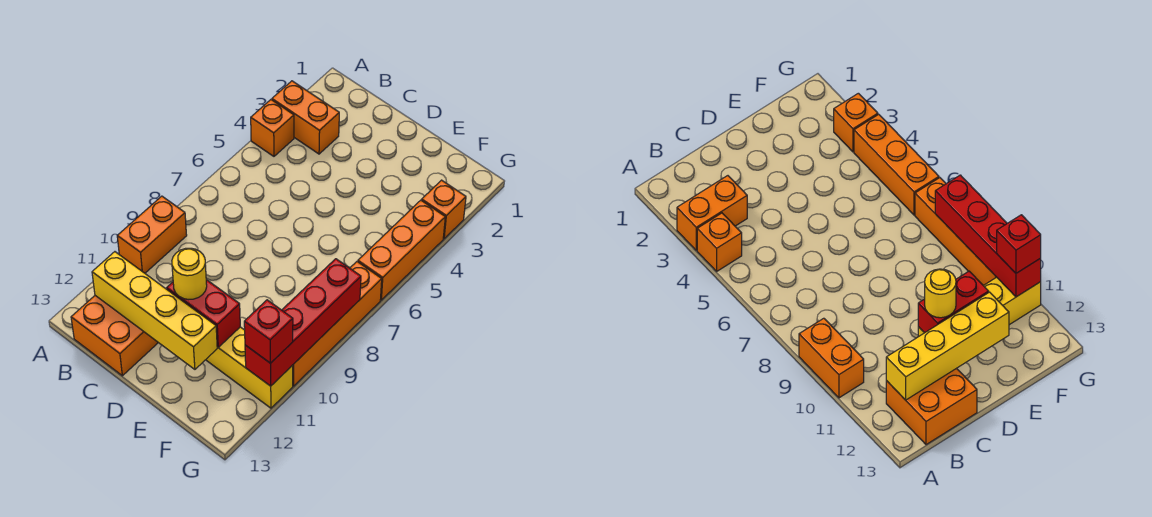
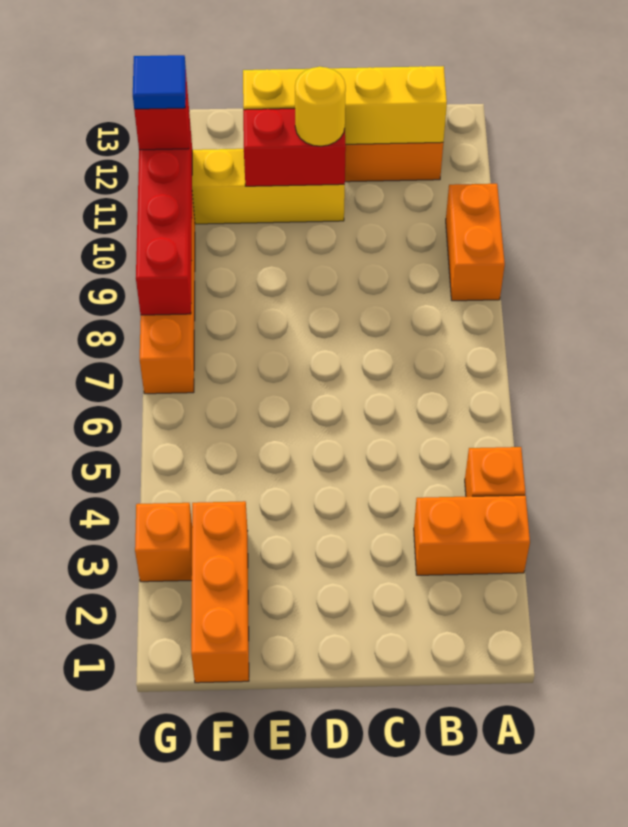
orange 1x3 brick [358,200,445,300] -> orange 1x3 brick moved to [191,501,249,683]
none -> blue 1x1 tile [133,55,186,109]

